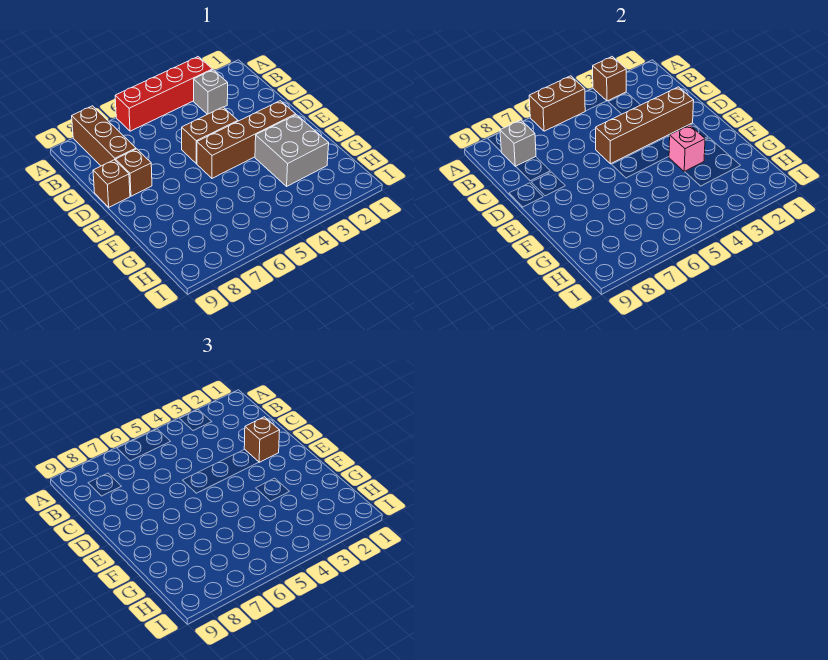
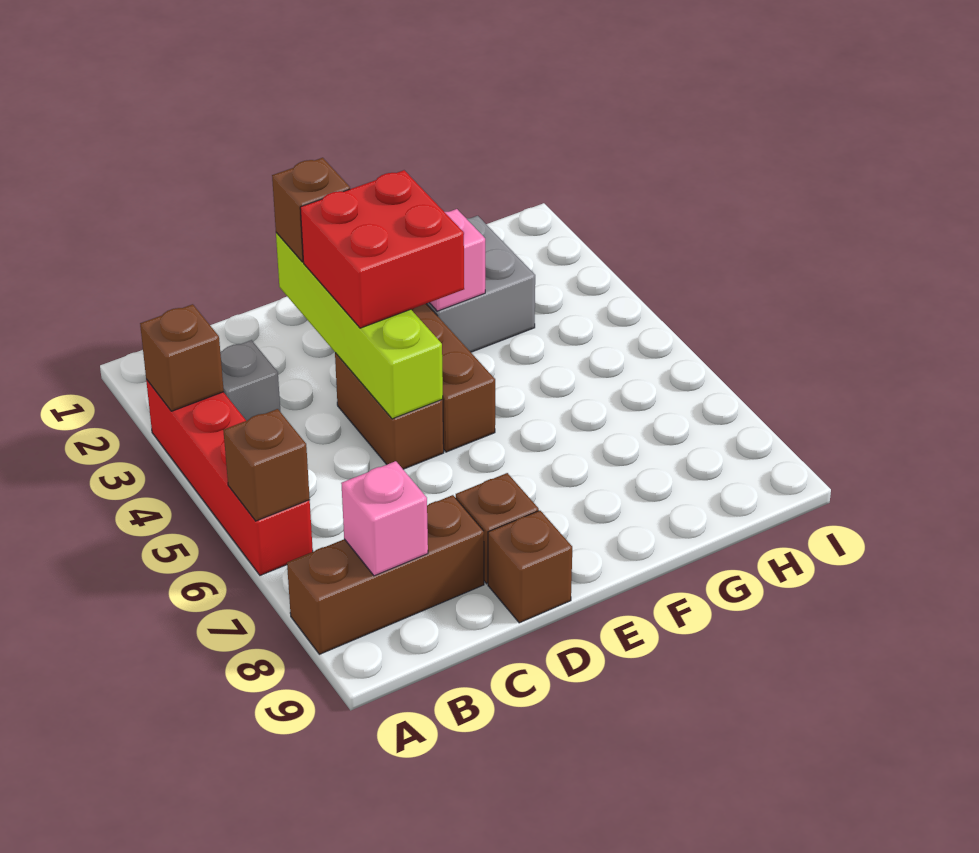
brown 1x2 brick [529,76,585,131] -> brown 1x1 brick [223,409,310,521]
grey 1x1 brick [500,120,536,166] -> pink 1x1 brick [341,461,428,576]
brown 1x4 brick [596,87,694,164] -> lime 1x4 brick [276,233,443,419]
none -> red 2x2 brick [300,170,464,328]

